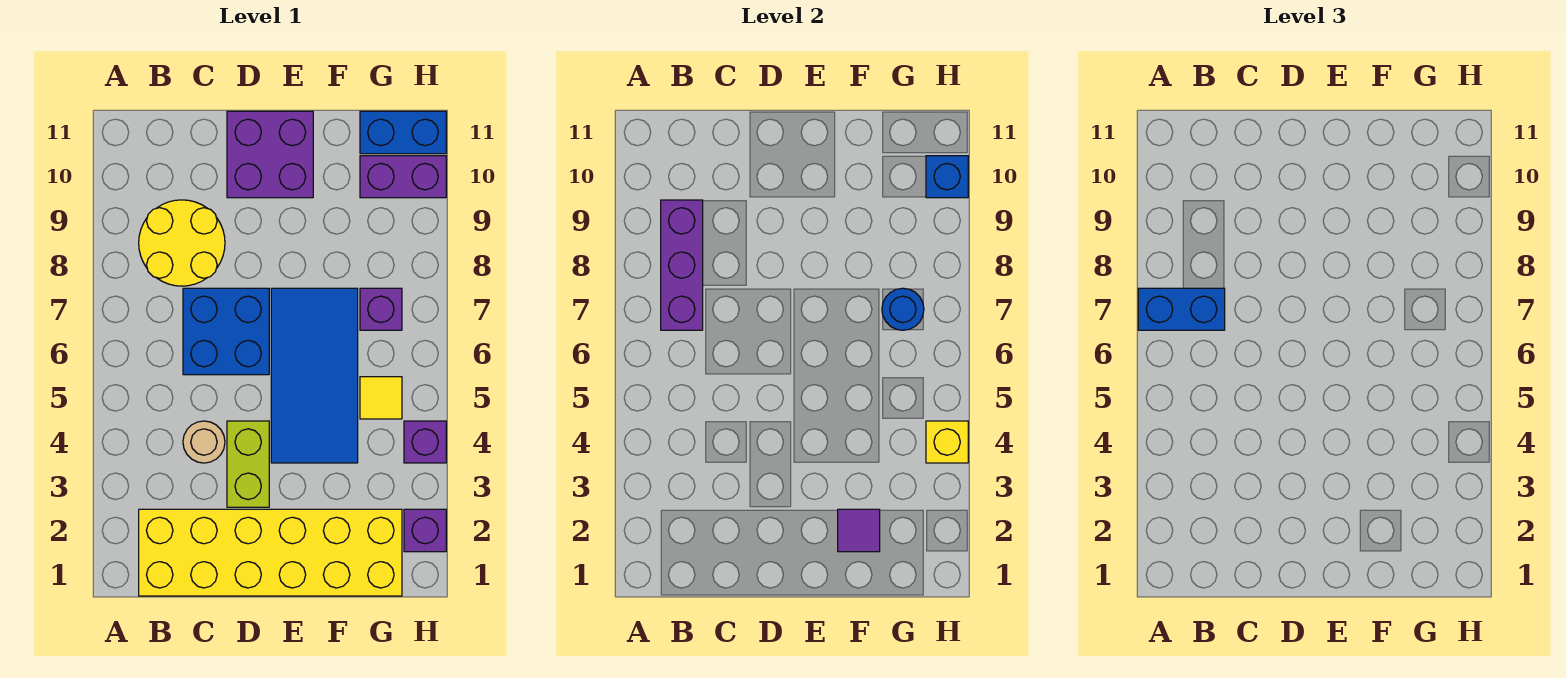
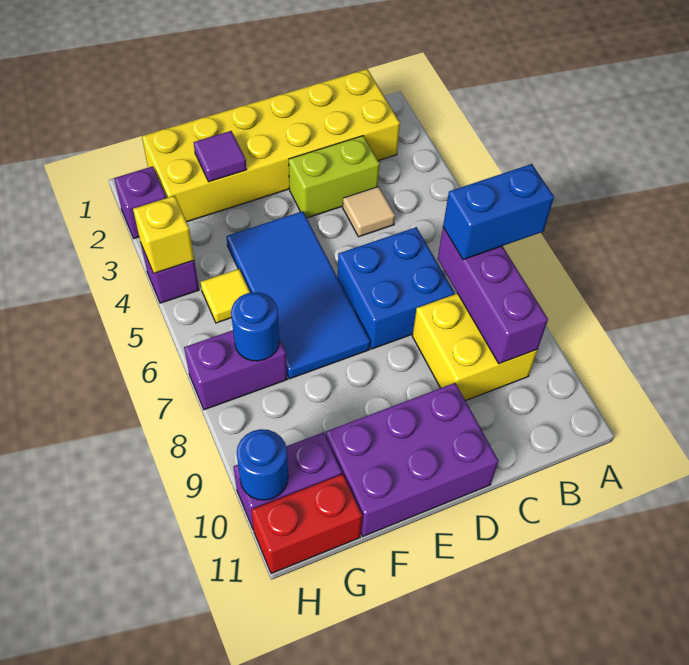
yellow 2x2 round brick [139,200,225,286] -> yellow 2x2 brick [412,293,538,401]
tan 1x1 round brick [183,421,225,463] -> tan 1x1 tile [343,187,395,237]
lime 1x2 brick [227,421,269,507] -> lime 1x2 brick turned to [289,136,380,218]
purple 2x2 brick [227,111,313,198] -> purple 2x3 brick [326,383,498,537]
purple 1x1 brick [360,288,402,330] -> purple 1x2 brick [184,330,287,410]
blue 1x2 brick [360,111,446,154] -> red 1x2 brick [251,474,362,574]
blue 1x1 brick [926,156,968,198] -> blue 1x1 round brick [237,429,288,500]

